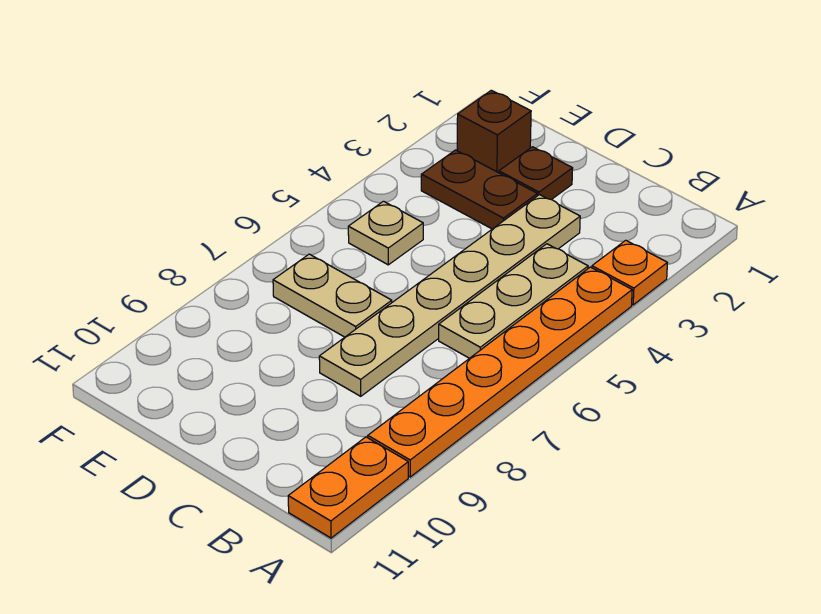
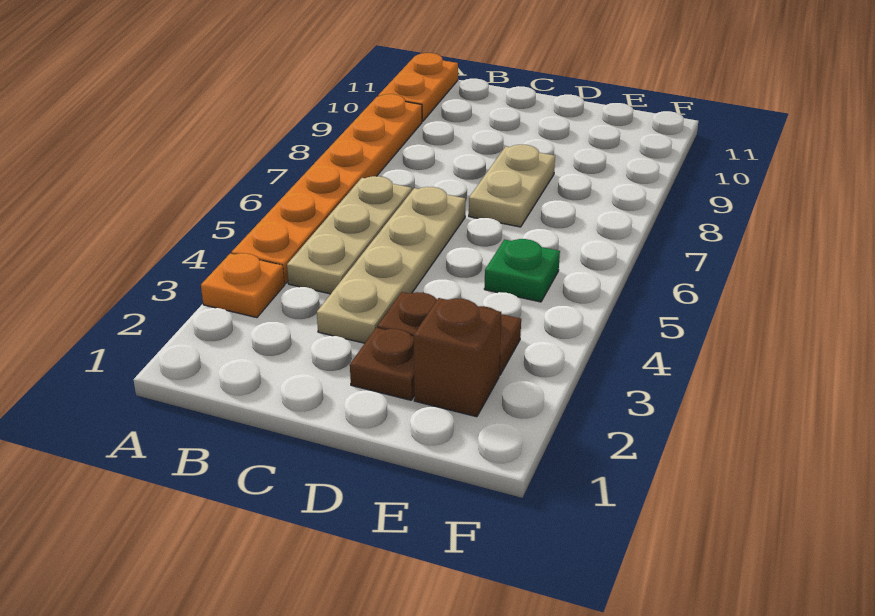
tan 1x6 plate [319,195,580,396] -> tan 1x4 plate [317,187,465,343]
tan 1x2 plate [273,254,392,337] -> tan 1x2 plate turned to [469,145,555,227]
tan 1x1 plate [348,201,423,265] -> green 1x1 plate [484,239,560,302]

